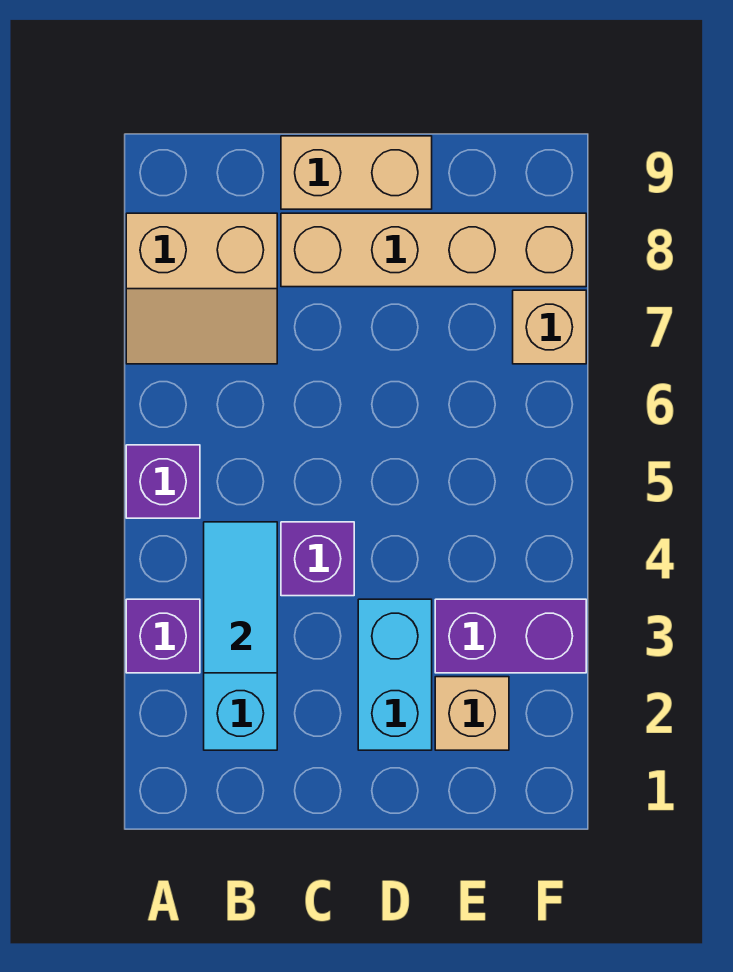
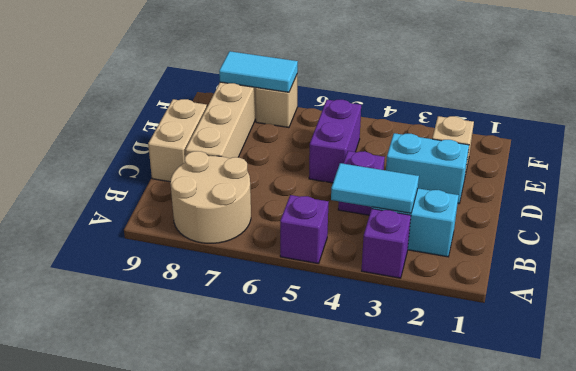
tan 2x2 slope [126,213,277,364] -> tan 2x2 round brick [170,151,251,243]
purple 1x2 brick [435,599,586,673] -> purple 1x2 brick moved to [309,100,361,183]
none -> cyan 1x2 tile [219,51,298,92]

